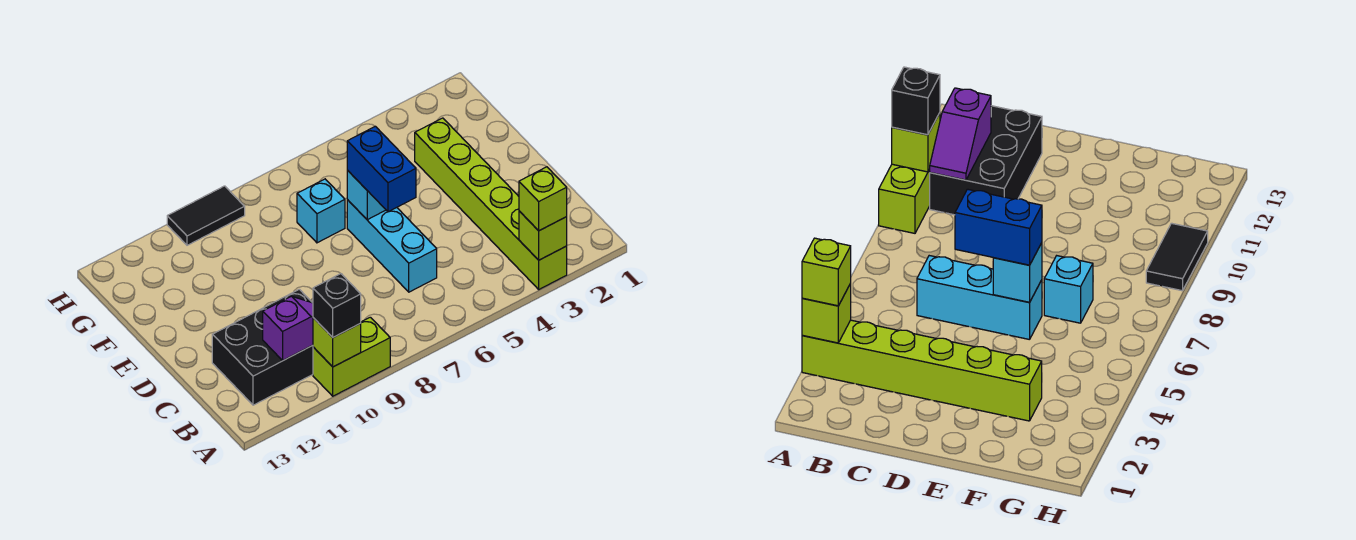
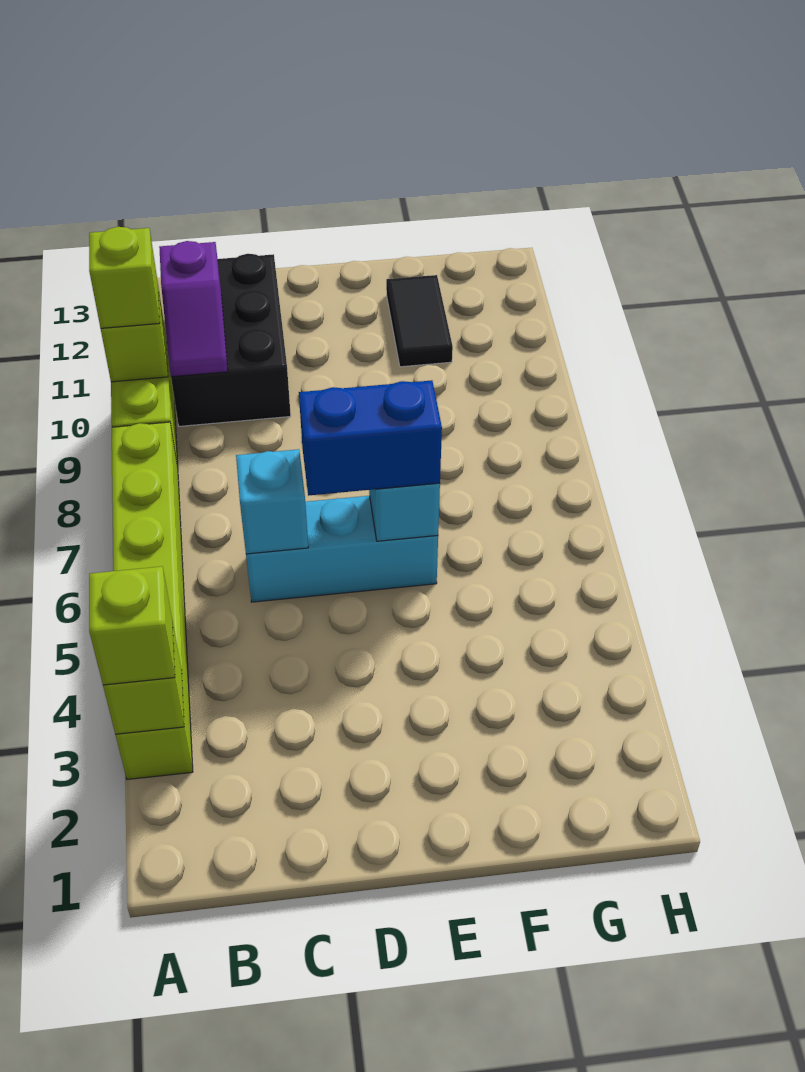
lime 1x6 brick [415,118,567,289] -> lime 1x6 brick turned to [112,422,193,779]
black 1x1 brick [313,274,361,337] -> lime 1x1 brick [89,227,160,328]
cyan 1x1 brick [297,179,345,243] -> cyan 1x1 brick moved to [236,449,308,554]
black 1x2 tile [167,186,245,245] -> black 1x2 tile moved to [386,275,453,367]

